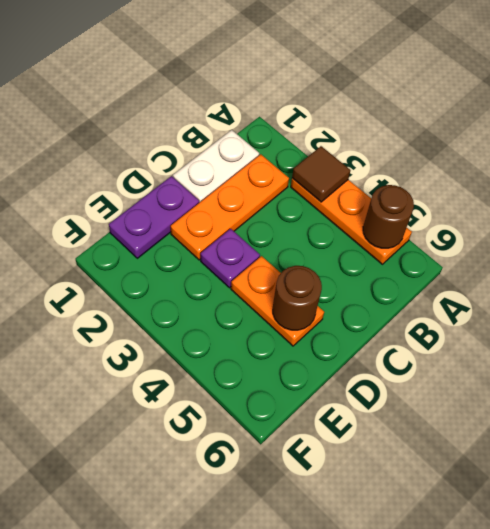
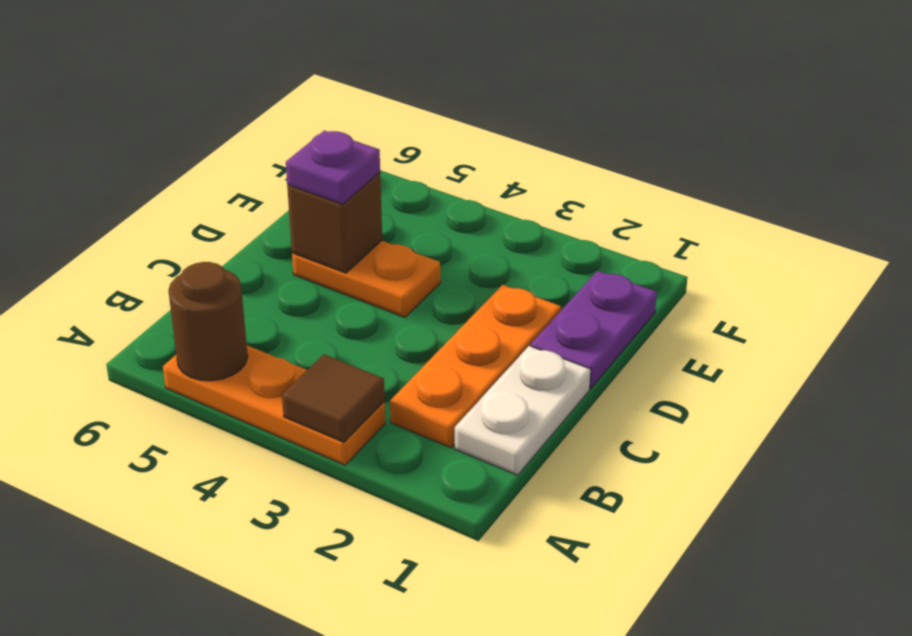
purple 1x1 plate [201,229,260,288] -> purple 1x1 plate moved to [286,131,380,205]
brown 1x1 round brick [273,266,322,330] -> brown 1x1 brick [287,173,382,273]

